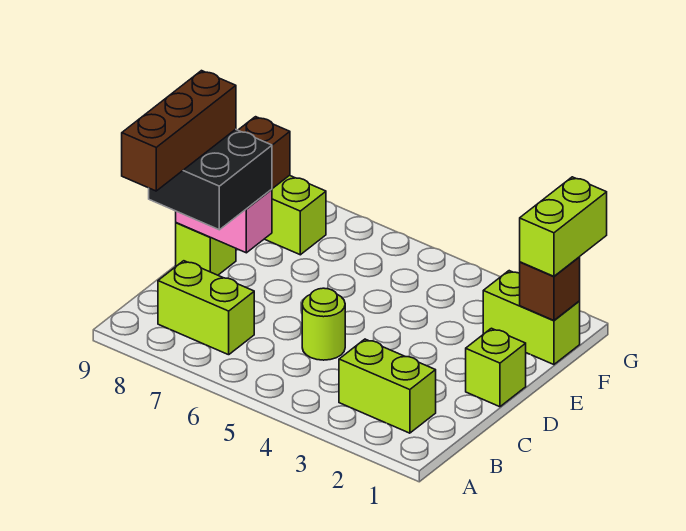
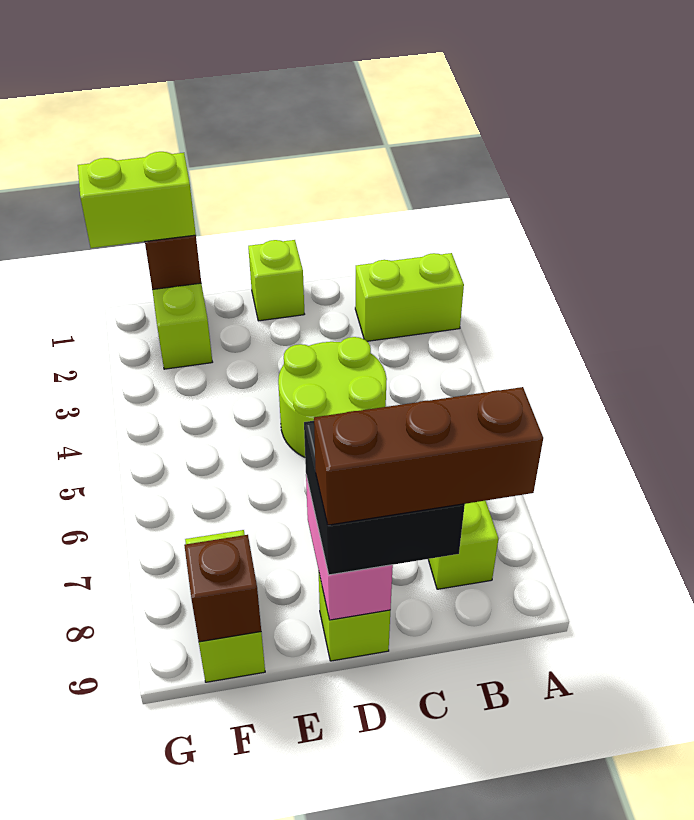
lime 1x2 brick [339,339,436,433] -> lime 1x2 brick turned to [355,253,464,341]
lime 1x1 round brick [302,288,345,360] -> lime 2x2 round brick [278,337,387,457]

